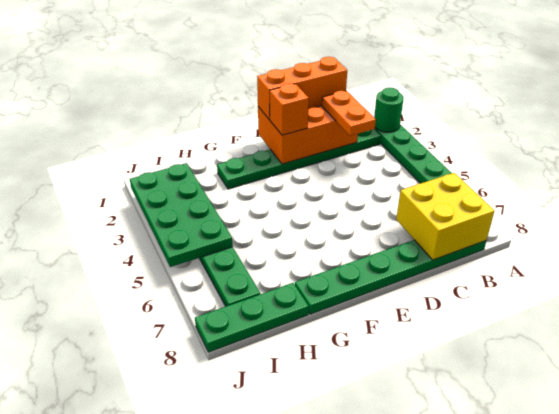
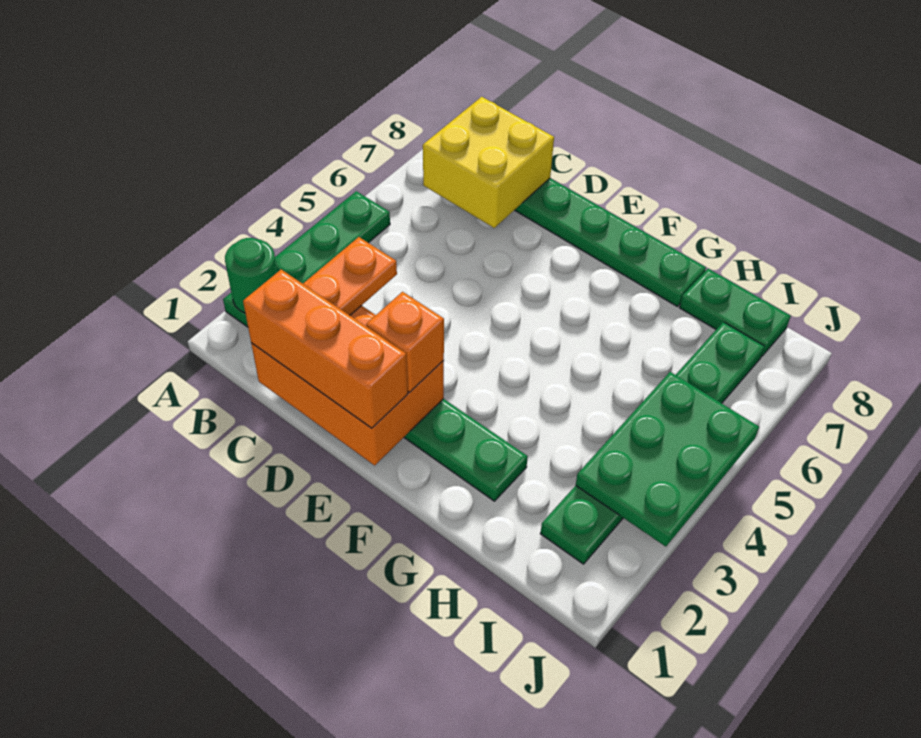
green 1x3 plate [195,283,309,352] -> green 1x2 plate [680,269,791,356]
green 2x4 plate [130,163,233,267] -> green 2x3 plate [576,372,759,547]

